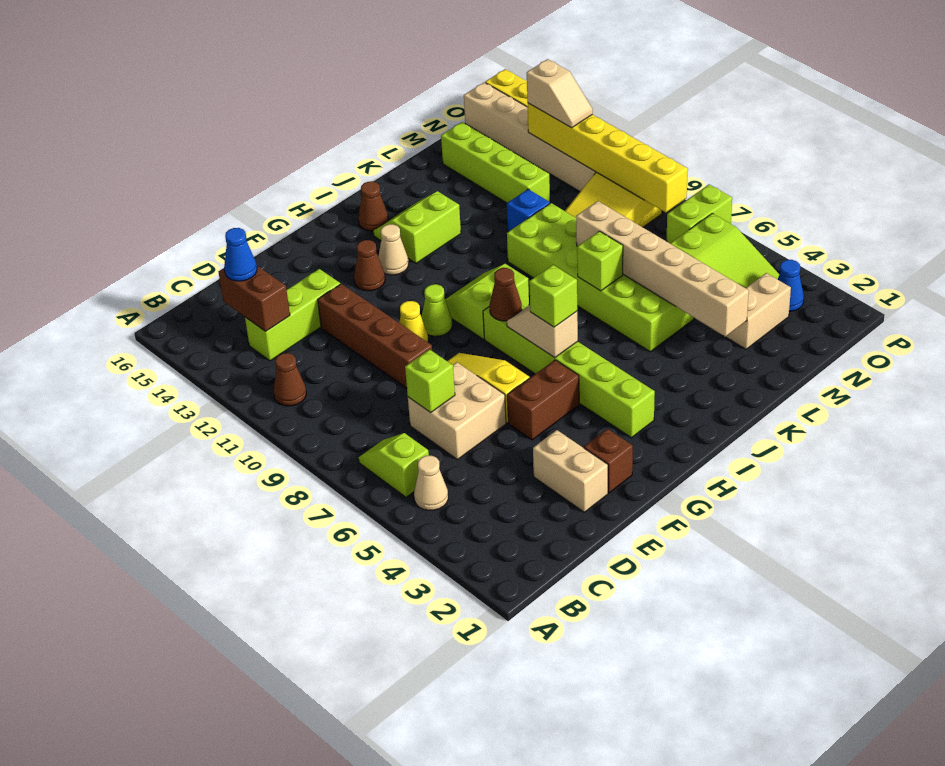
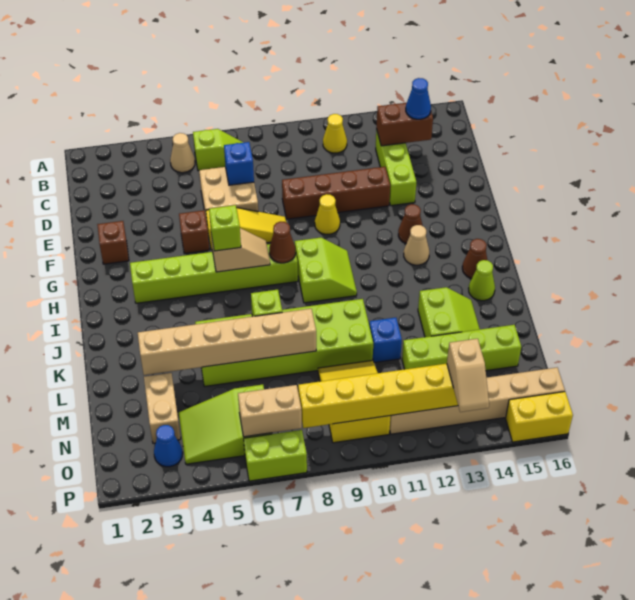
brown 1x1 cone [273,353,306,406] -> yellow 1x1 cone [323,114,347,153]
lime 1x1 brick [405,350,455,413] -> blue 1x1 brick [224,142,254,185]
tan 1x2 brick [533,430,608,512] -> tan 1x2 brick moved to [238,385,302,437]
brown 1x2 brick [507,360,579,440] -> brown 1x1 brick [179,210,210,254]
lime 1x1 cone [421,284,452,336] -> lime 1x1 cone moved to [469,260,495,301]
lime 2x2 slope [373,191,461,263] -> lime 2x2 slope moved to [418,287,480,337]
lime 1x2 brick [667,184,732,243] -> lime 1x2 brick turned to [244,430,307,481]
tan 1x2 slope [527,59,593,128] -> tan 1x2 slope turned to [447,339,489,412]

